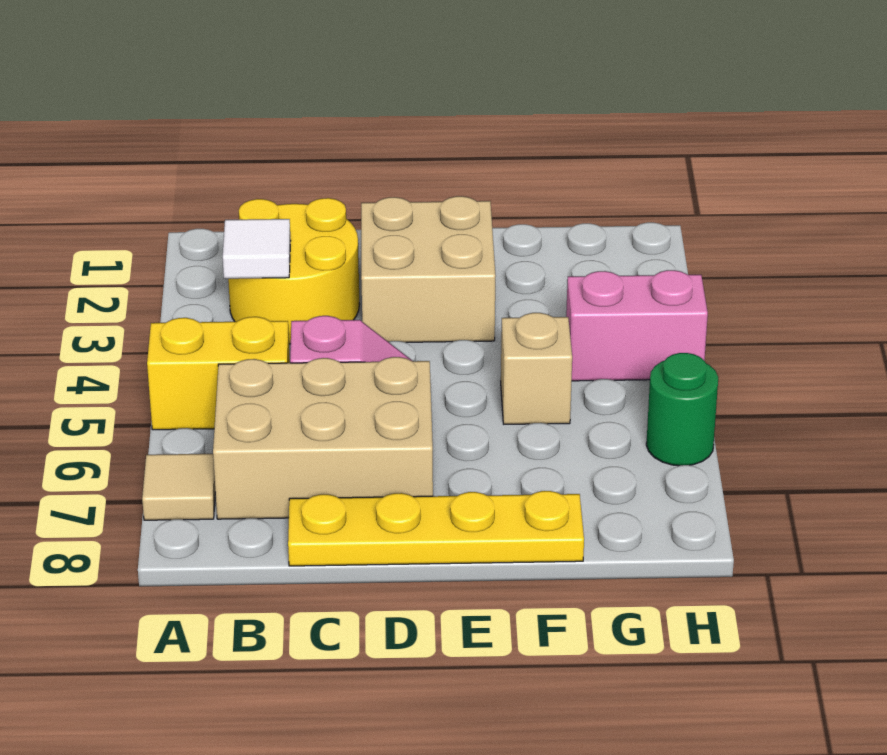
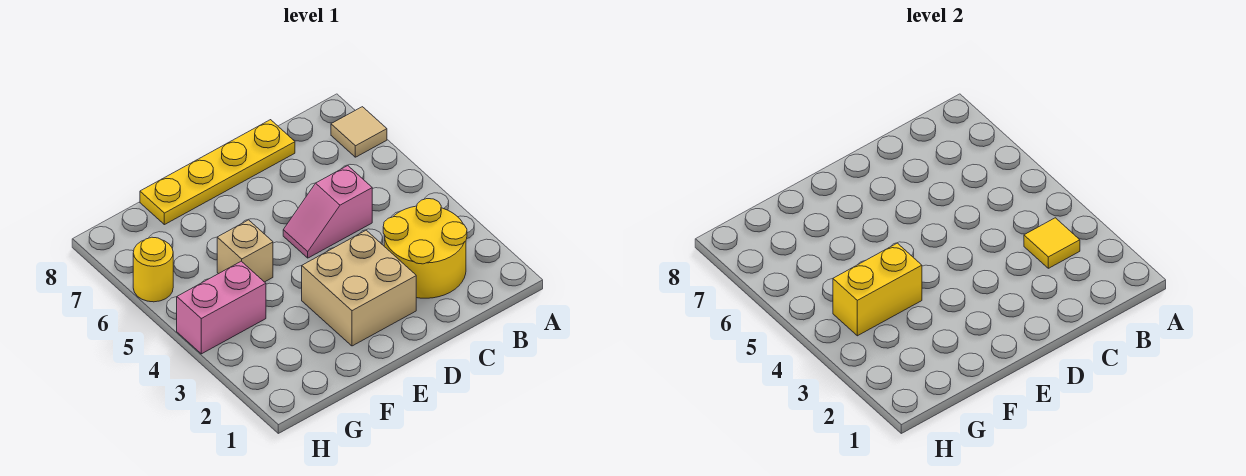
yellow 1x2 brick [147,317,290,430] -> yellow 1x2 brick moved to [833,243,922,336]
white 1x1 tile [223,219,291,279] -> yellow 1x1 tile [1024,218,1080,268]
tan 2x3 brick [213,357,433,519] -> none
green 1x1 round brick [646,353,718,466] -> yellow 1x1 round brick [133,237,173,302]

